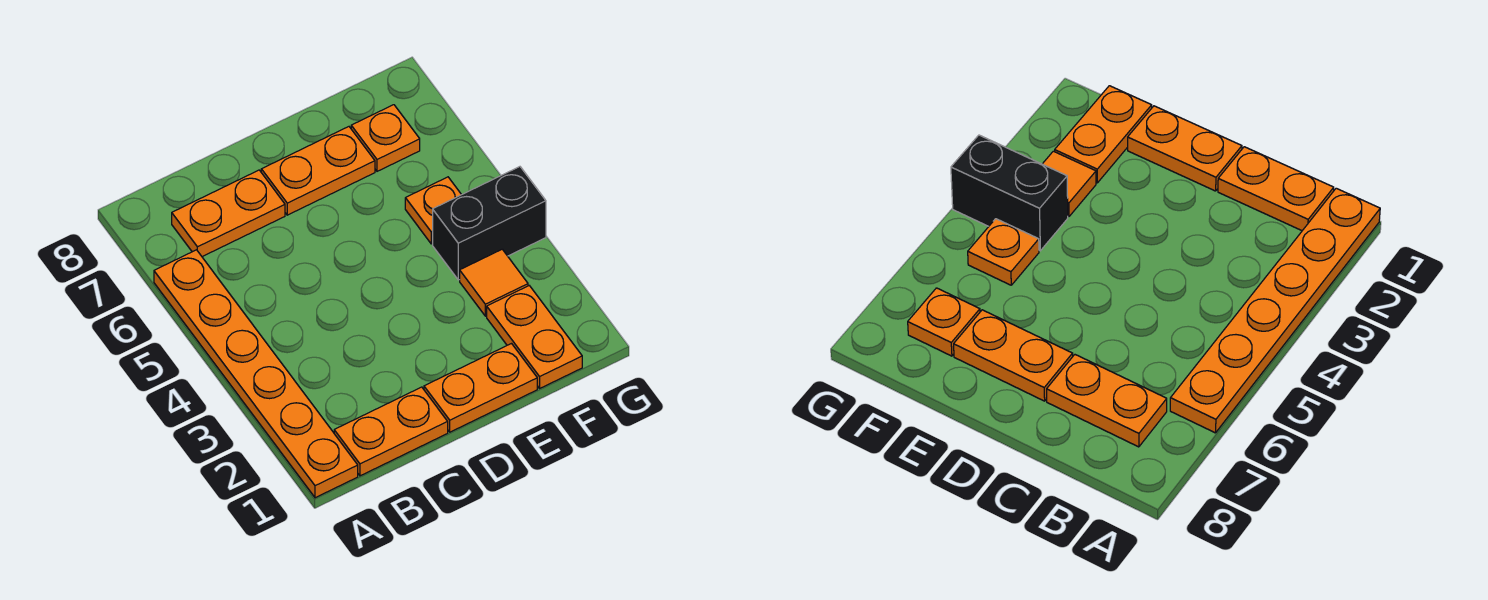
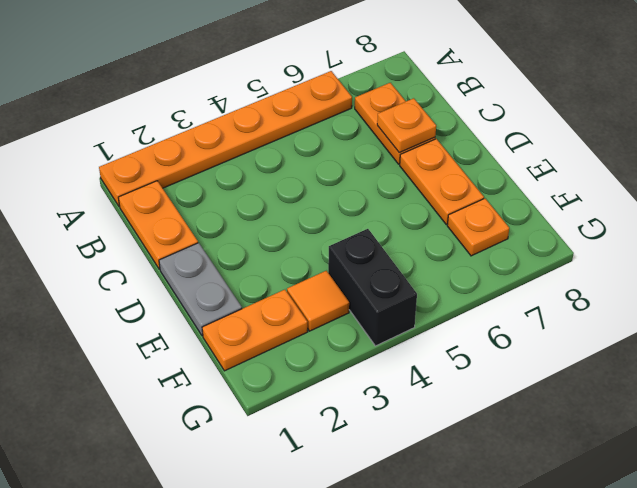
orange 1x2 plate [424,344,537,432] -> grey 1x2 plate [159,243,242,336]
orange 1x1 plate [405,177,461,244] -> orange 1x1 plate moved to [377,98,436,153]

